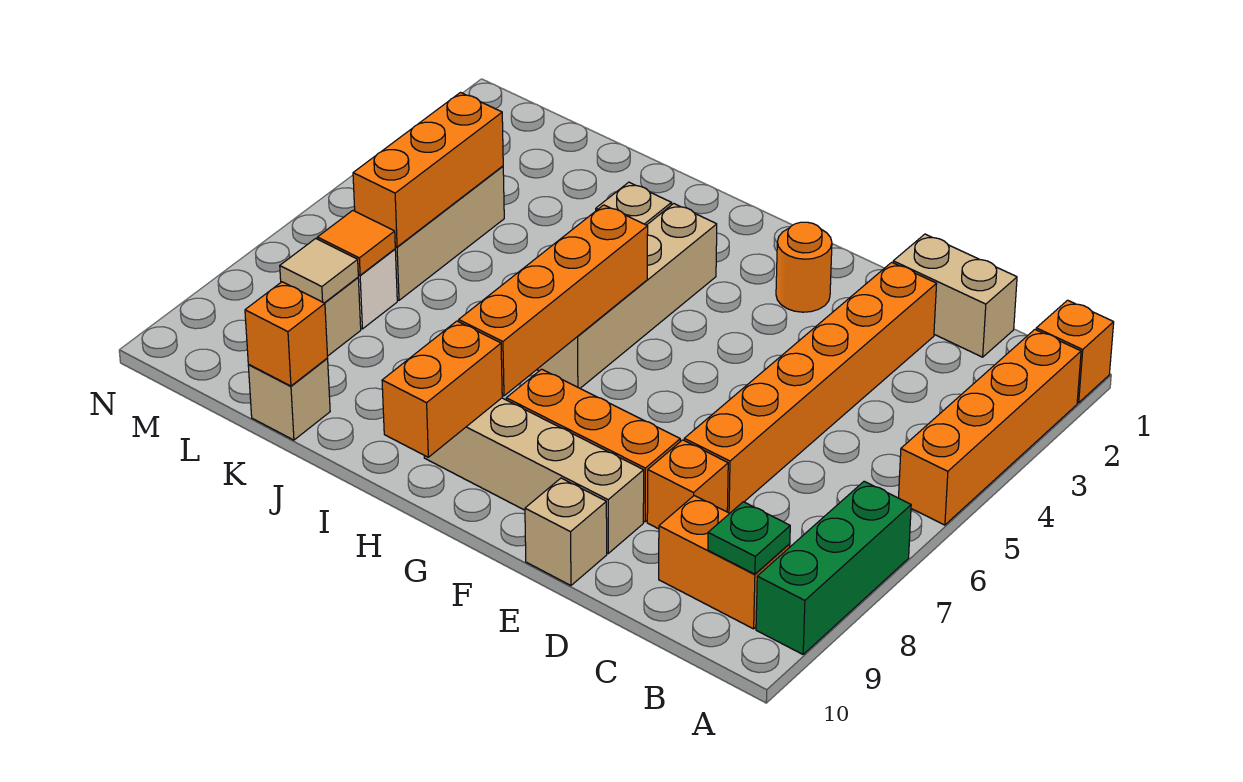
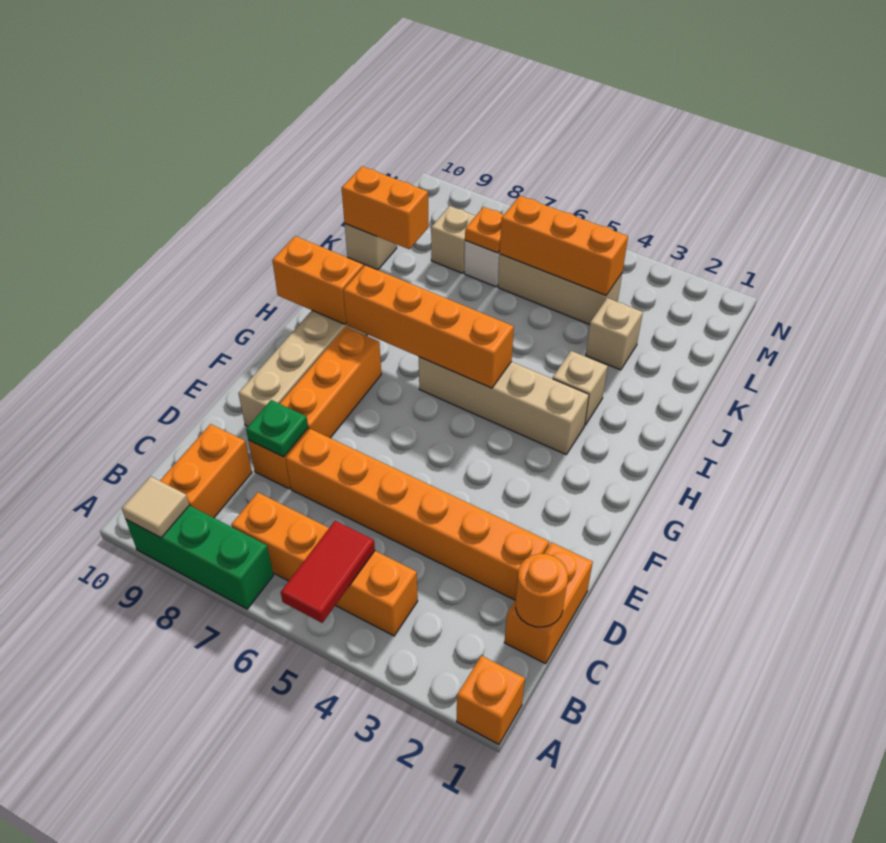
orange 1x4 brick [899,330,1081,525] -> orange 1x4 brick moved to [231,492,418,636]
none -> red 1x2 tile [281,521,375,623]
green 1x1 plate [708,502,790,574] -> green 1x1 plate moved to [246,400,308,457]
tan 1x2 brick [893,234,1017,357] -> orange 1x2 brick [504,542,593,664]
tan 1x1 brick [525,478,607,585] -> tan 1x1 brick moved to [586,298,643,370]
orange 1x1 round brick [776,222,832,312] -> orange 1x1 round brick moved to [516,554,568,627]
orange 1x1 brick [245,282,328,386] -> orange 1x2 brick [342,166,429,249]
orange 1x1 tile [317,211,395,275] -> orange 1x1 plate [465,207,504,253]
tan 1x1 tile [280,238,358,303] -> tan 1x1 tile moved to [122,476,189,538]

